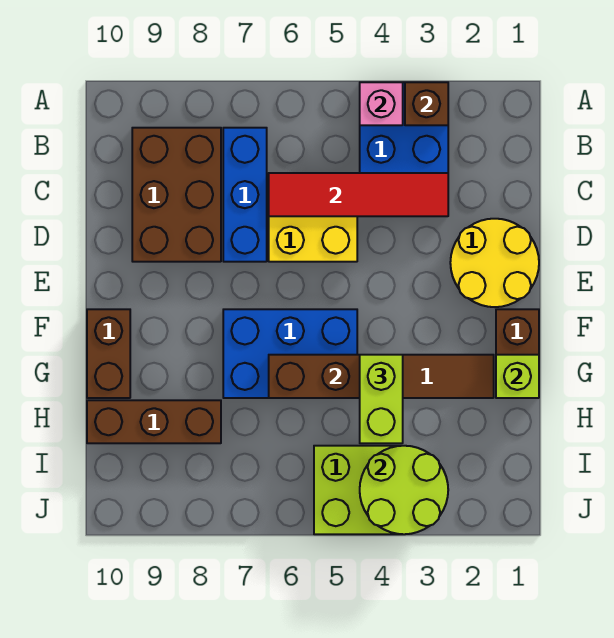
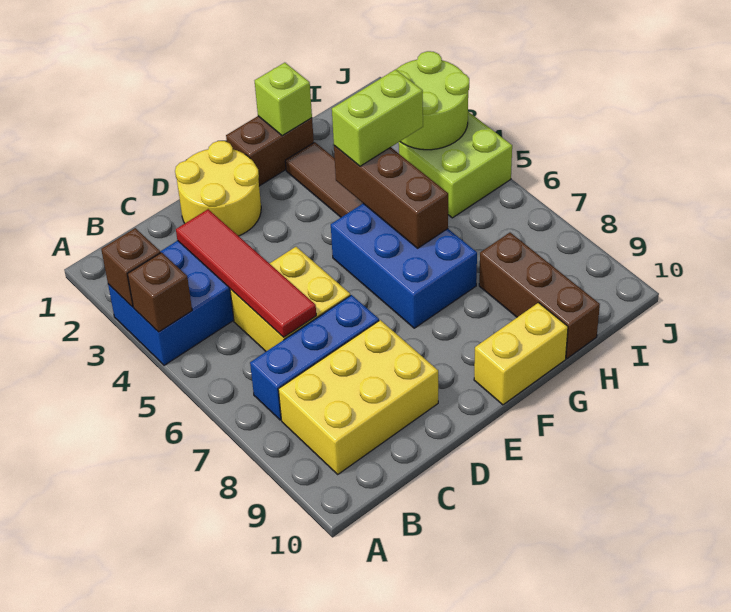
pink 1x1 brick [360,82,403,125] -> brown 1x1 brick [128,253,192,332]
brown 2x3 brick [132,128,221,262] -> yellow 2x3 brick [278,320,438,474]
brown 1x2 brick [87,309,130,398] -> yellow 1x2 brick [474,303,568,405]

